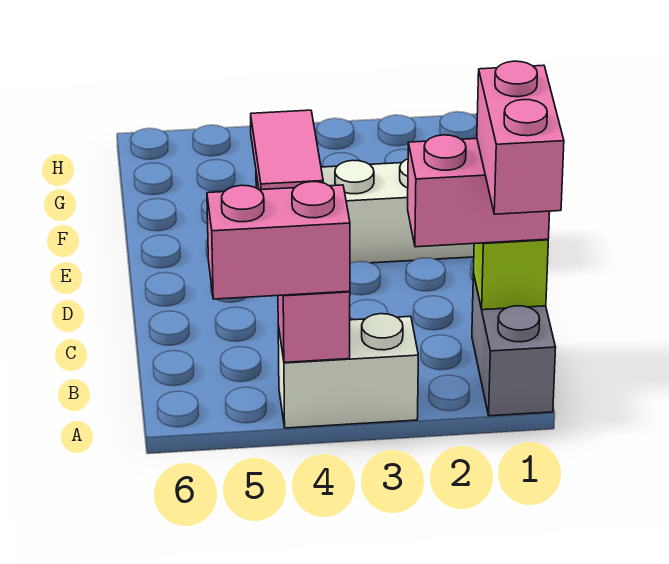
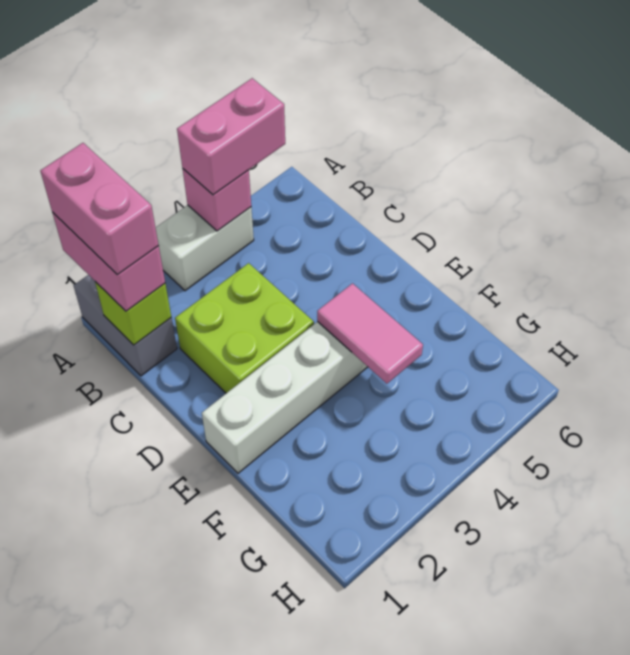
pink 1x2 brick [408,135,550,247] -> pink 1x2 brick turned to [52,212,165,311]
none -> lime 2x2 brick [175,263,314,393]

